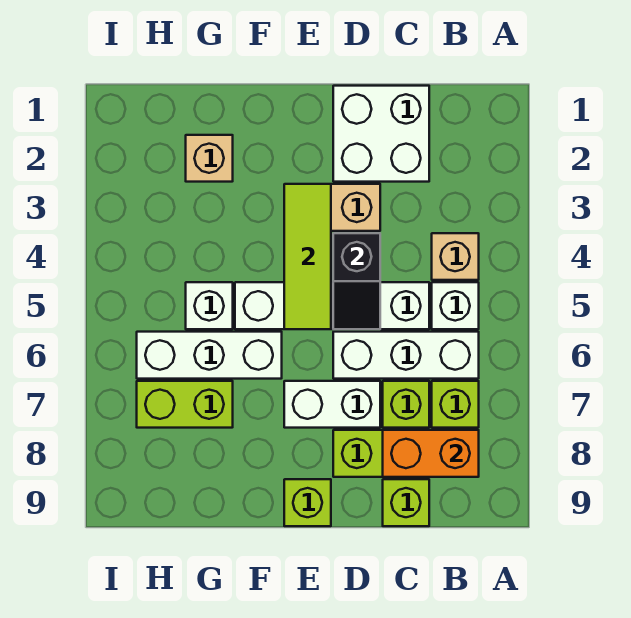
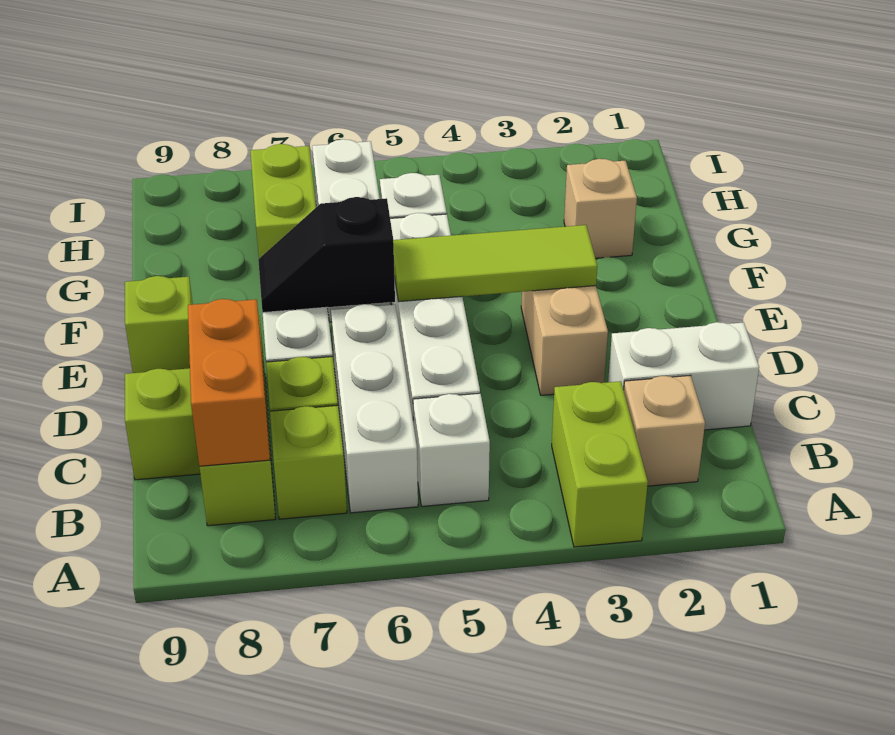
none -> lime 1x2 brick [552,381,648,547]
tan 1x1 brick [432,233,479,280] -> tan 1x1 brick moved to [624,375,705,486]
white 2x2 brick [333,86,429,182] -> white 1x2 brick [608,322,759,430]
black 1x2 slope [333,233,380,329] -> black 1x2 slope moved to [258,197,395,313]

